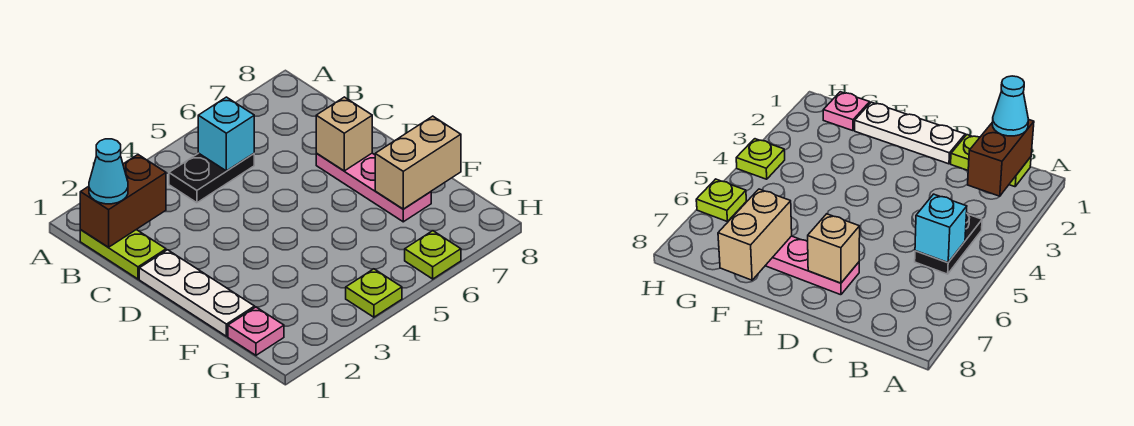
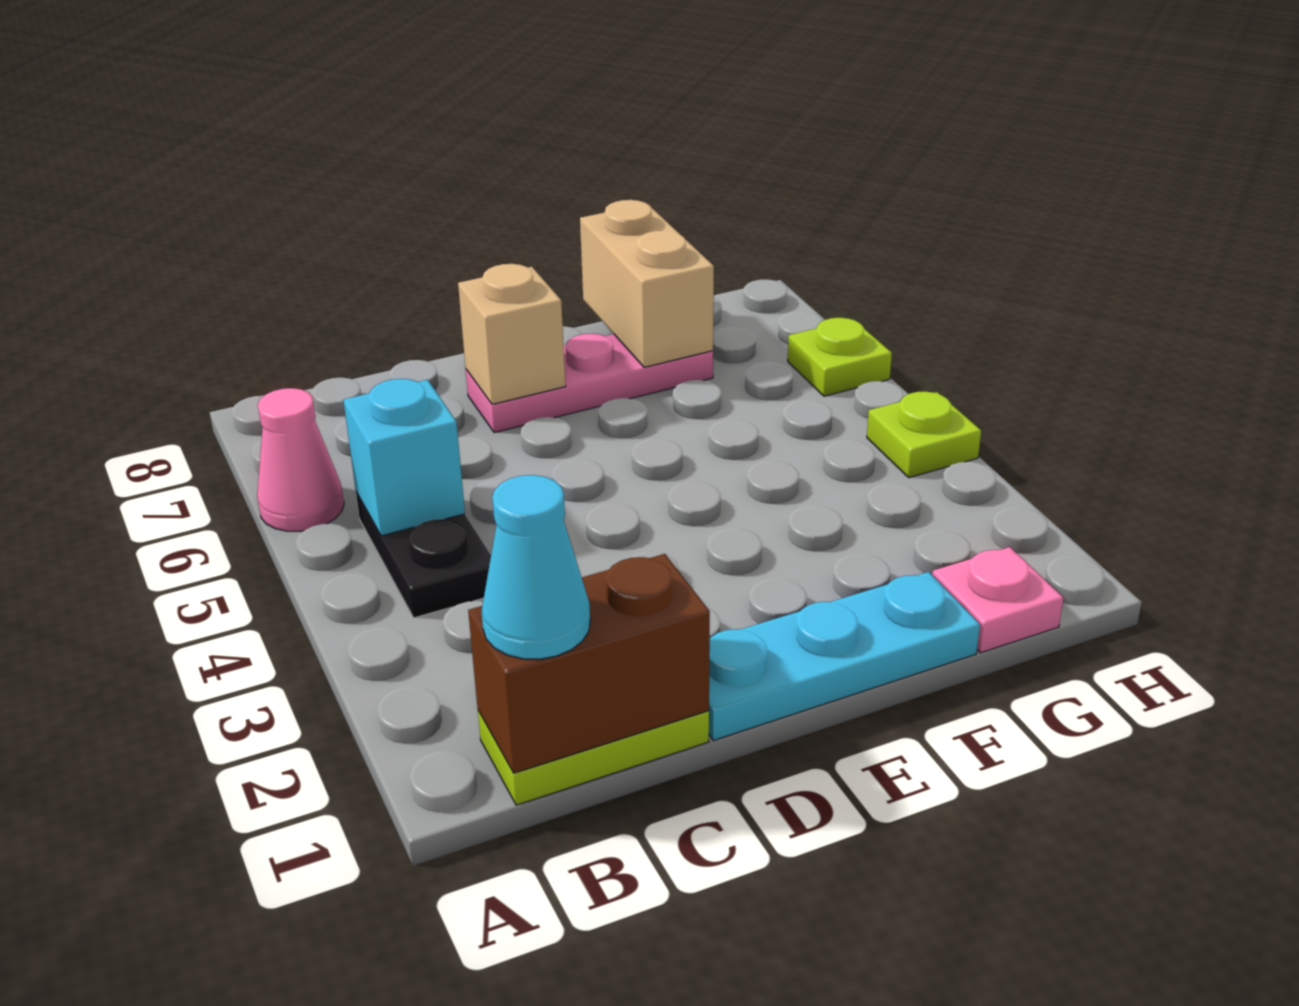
none -> pink 1x1 cone [257,388,344,531]
brown 1x2 brick [80,155,166,247] -> brown 1x2 brick turned to [468,554,710,773]
white 1x3 plate [139,250,255,336] -> cyan 1x3 plate [709,572,980,740]

